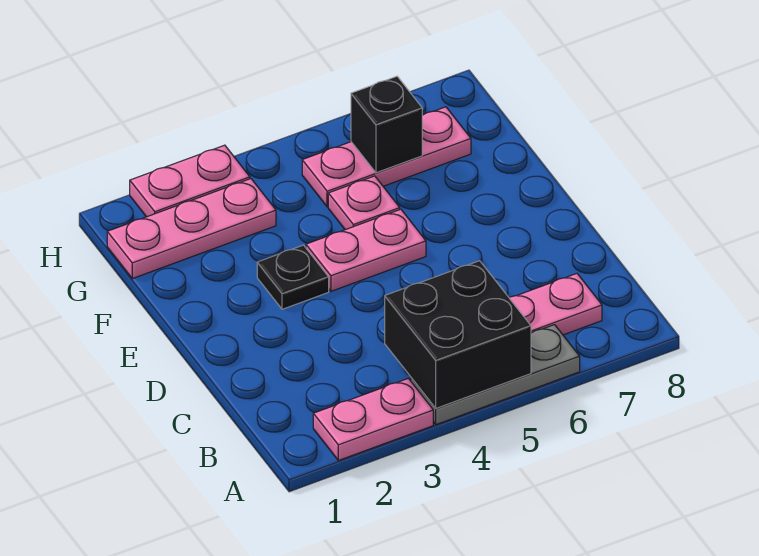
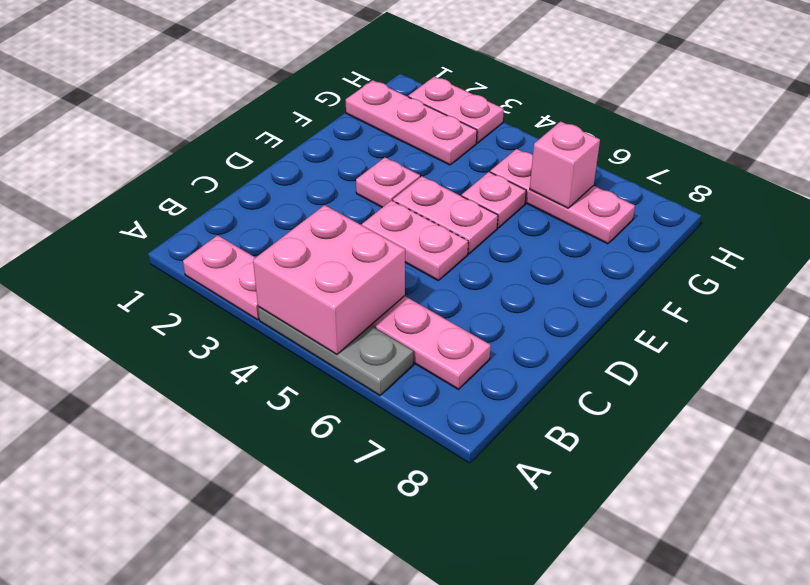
black 2x2 brick [385,261,531,408] -> pink 2x2 brick [253,205,405,354]
none -> pink 1x2 plate [362,200,468,280]
black 1x1 plate [257,245,329,309] -> pink 1x1 plate [356,157,420,207]
black 1x1 brick [351,76,422,173] -> pink 1x1 brick [530,121,600,208]

